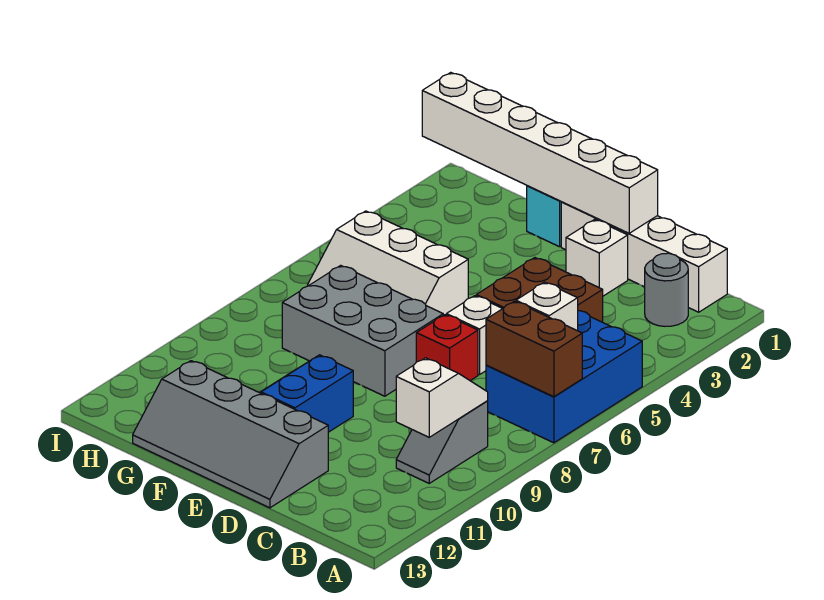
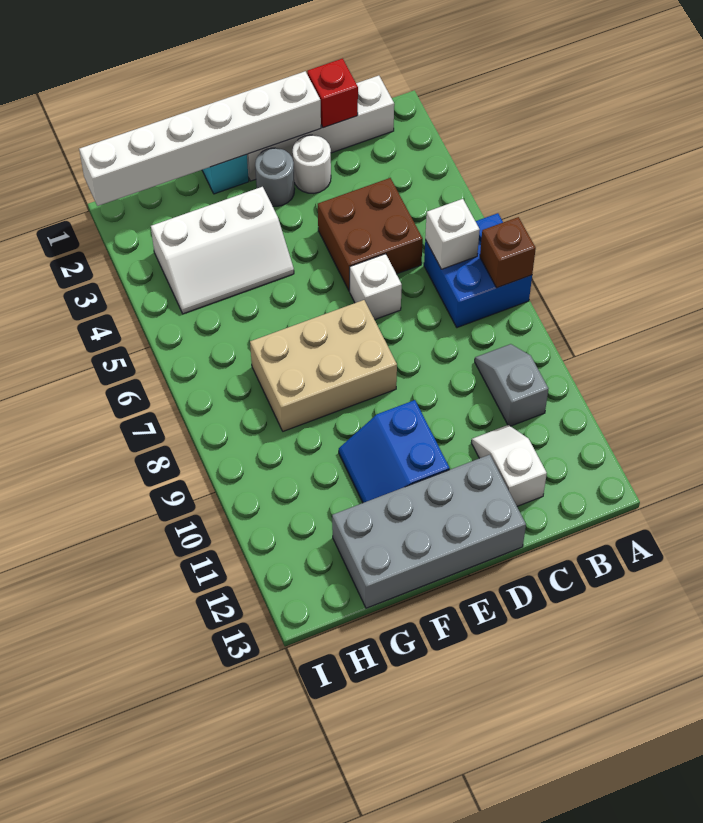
blue 2x3 brick [486,311,642,443] -> blue 2x2 brick [424,213,532,328]
brown 1x2 brick [486,301,582,397] -> brown 1x1 brick [480,217,536,288]
grey 1x1 round brick [645,253,688,326] -> grey 1x1 round brick moved to [255,148,295,206]
grey 1x2 slope [396,401,488,483] -> grey 1x2 slope turned to [475,344,548,426]
white 1x2 slope [396,358,488,437] -> white 1x2 slope moved to [471,425,547,506]
white 1x1 brick [566,219,628,296] -> white 1x1 round brick [293,135,331,194]
red 1x1 brick [416,315,478,381] -> red 1x1 brick moved to [307,59,358,128]
grey 2x4 slope [133,361,328,508] -> grey 2x4 brick [332,455,526,608]
grey 2x3 brick [282,265,443,396] -> tan 2x3 brick [250,300,397,431]
white 2x3 slope [307,211,468,315] -> white 2x3 slope moved to [151,187,294,314]

